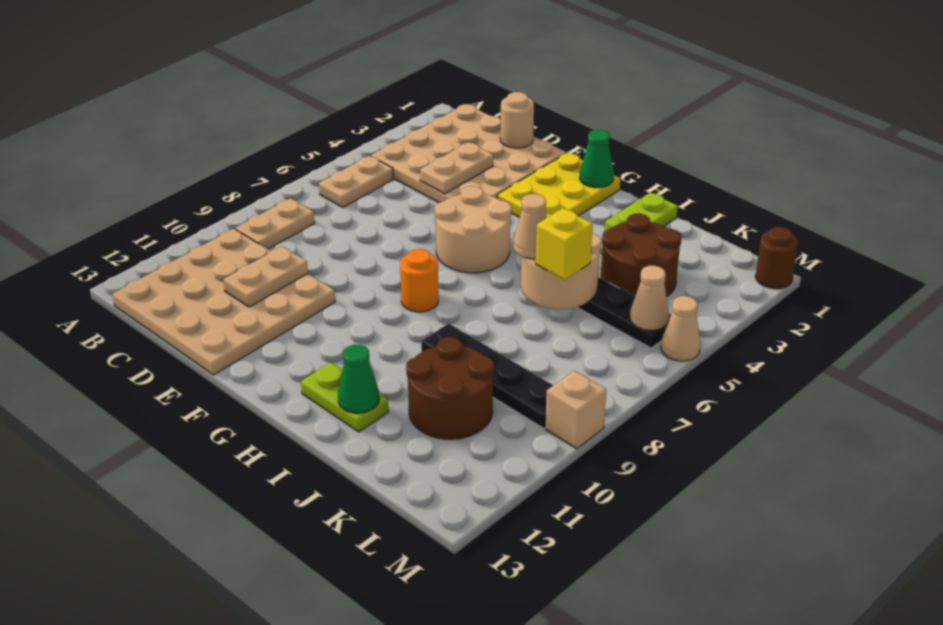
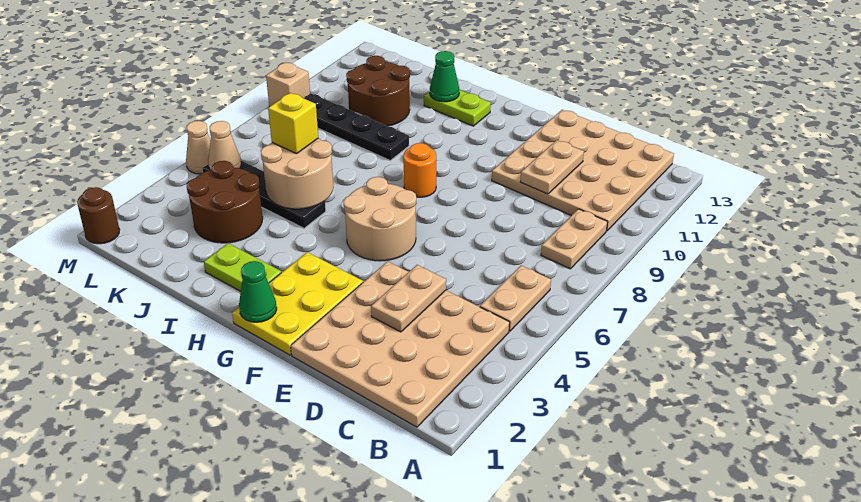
tan 1x1 round brick [500,92,534,148] -> none
lime 1x2 plate [604,193,678,232] -> lime 1x2 plate turned to [204,243,281,291]
tan 1x1 cone [513,194,547,259] -> none

